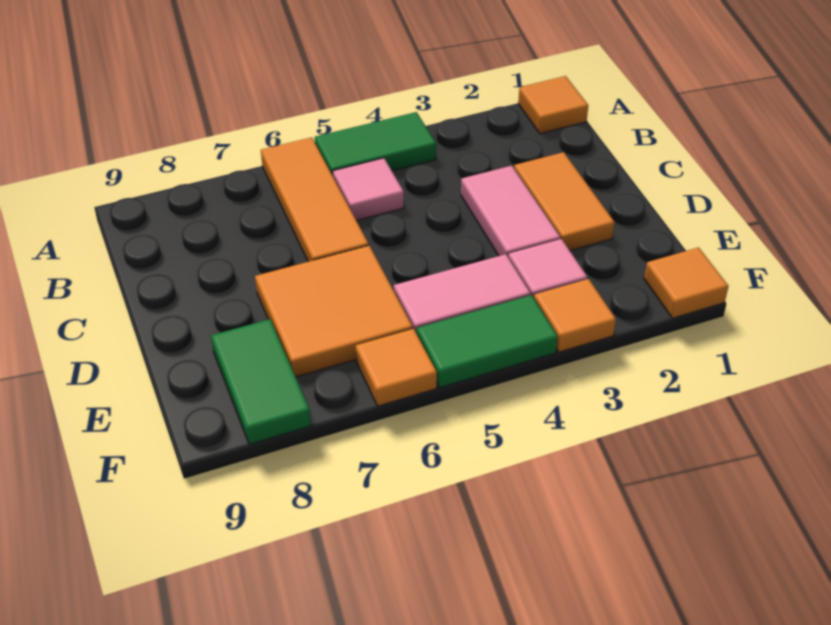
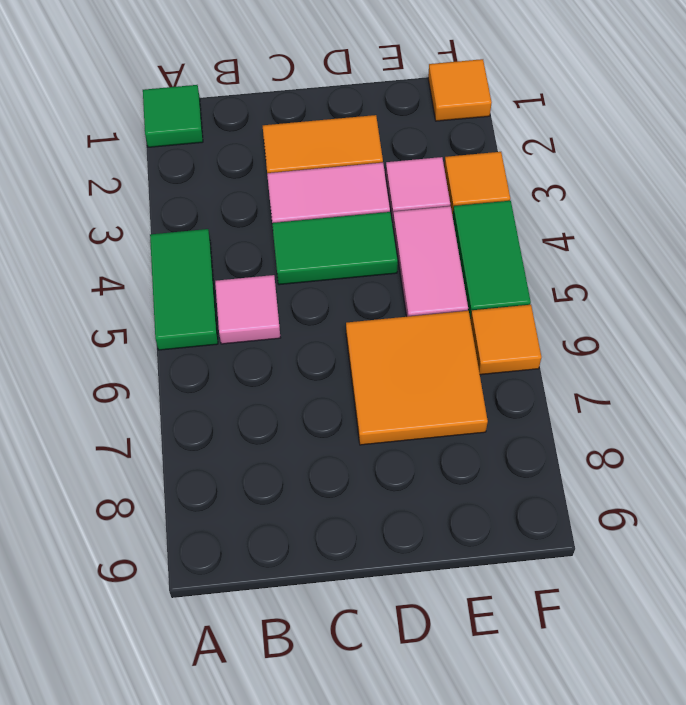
orange 1x1 tile [518,76,588,134] -> green 1x1 tile [143,85,203,147]
orange 1x3 tile [261,137,369,262] -> none
green 1x2 tile [211,319,311,445] -> green 1x2 tile moved to [272,212,398,285]

